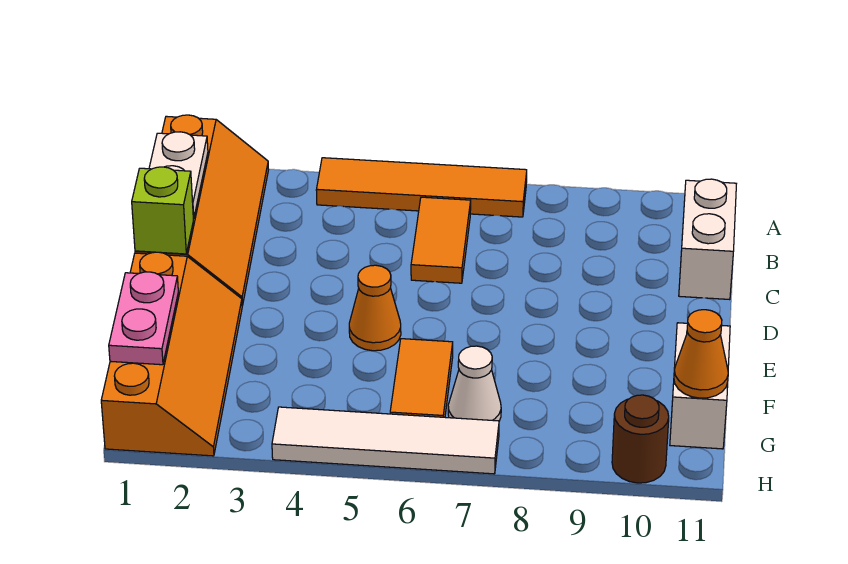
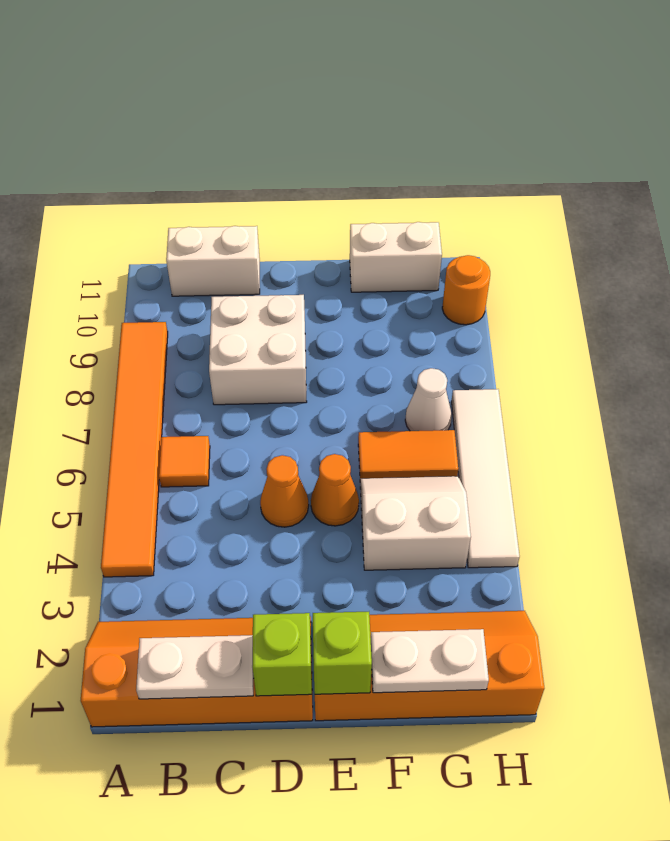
orange 1x4 tile [316,158,527,217] -> orange 1x6 tile [101,322,168,577]
orange 1x2 tile [411,197,471,283] -> orange 1x1 tile [159,436,210,487]
none -> white 2x2 brick [209,295,307,405]
none -> lime 1x1 brick [313,612,372,694]
pink 1x2 plate [109,272,178,365] -> white 1x2 plate [371,629,489,693]
none -> white 2x2 slope [360,476,471,570]
orange 1x1 cone [674,310,728,398] -> orange 1x1 cone moved to [260,455,309,527]
brown 1x1 round brick [612,395,669,483] -> orange 1x1 round brick [442,255,490,325]

